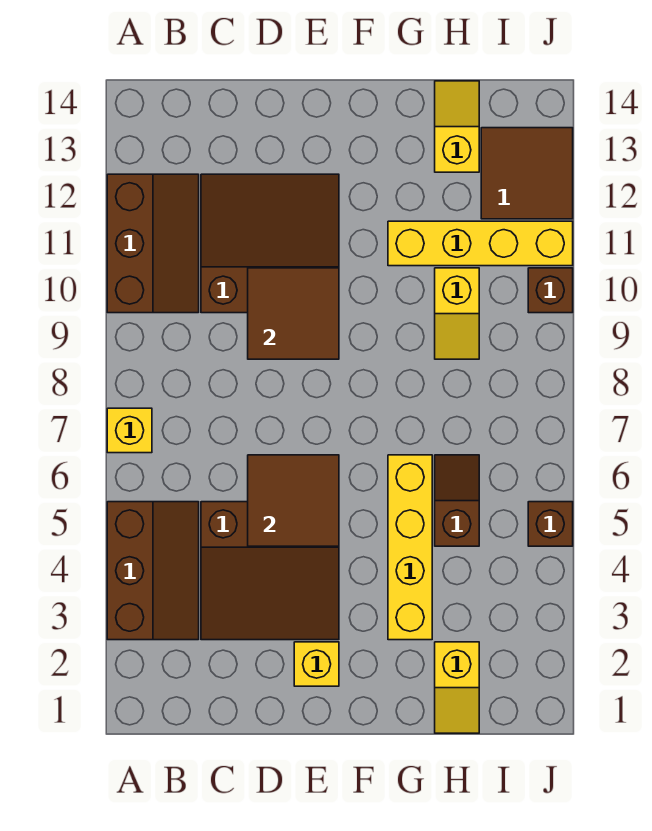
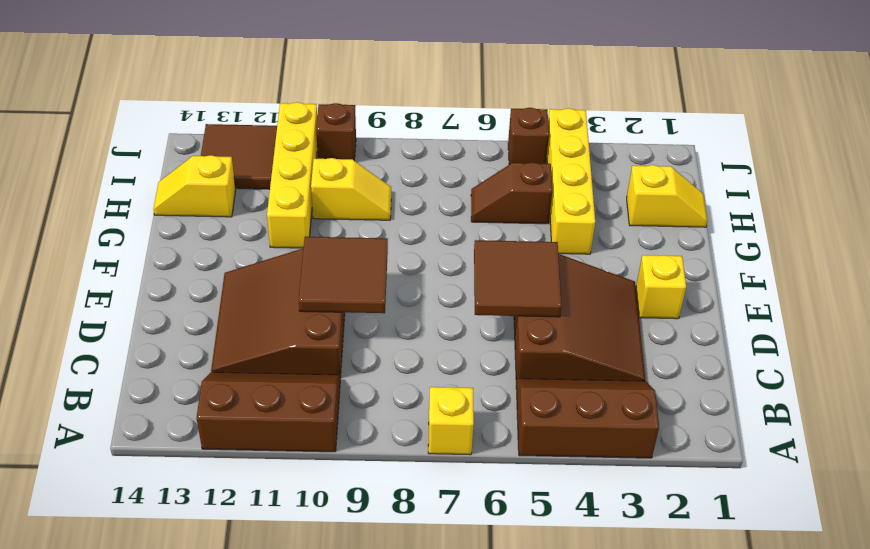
yellow 1x4 brick [388,455,432,640] -> yellow 1x4 brick turned to [547,108,595,254]

